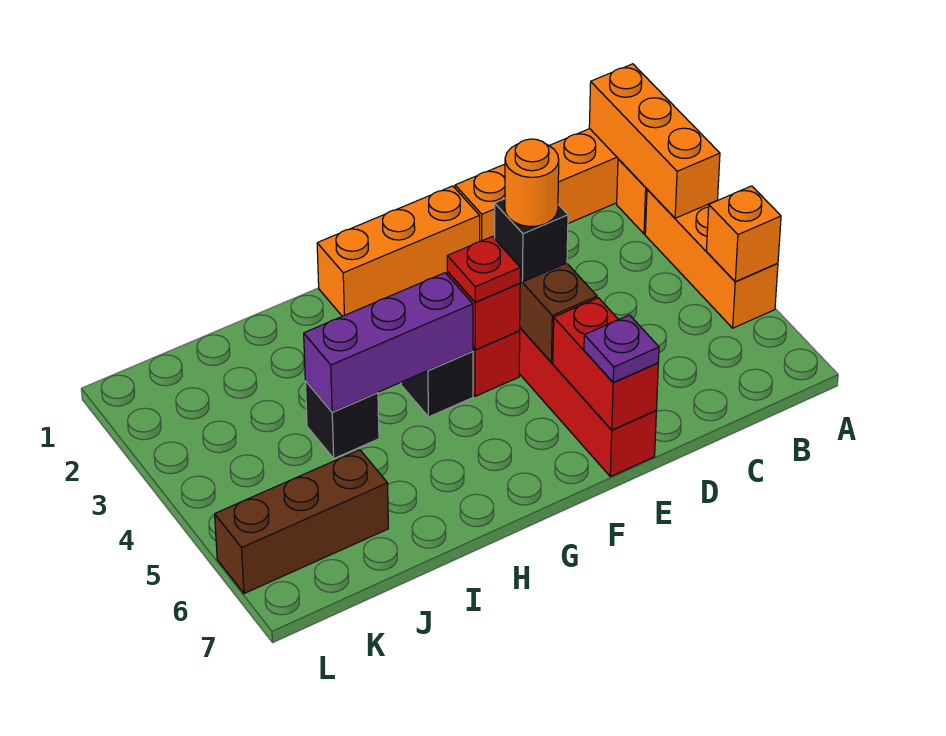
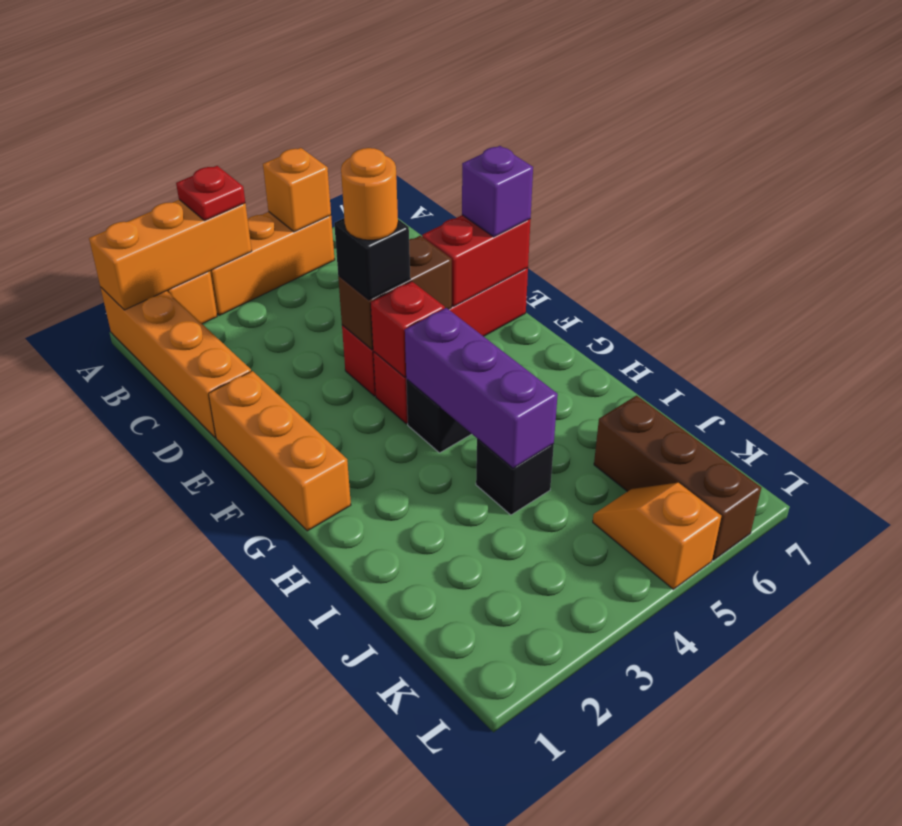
purple 1x1 plate [584,315,659,382] -> purple 1x1 brick [462,146,533,237]
red 1x1 plate [447,237,520,302] -> red 1x1 plate moved to [176,166,245,221]
none -> orange 1x2 slope [593,483,721,589]

